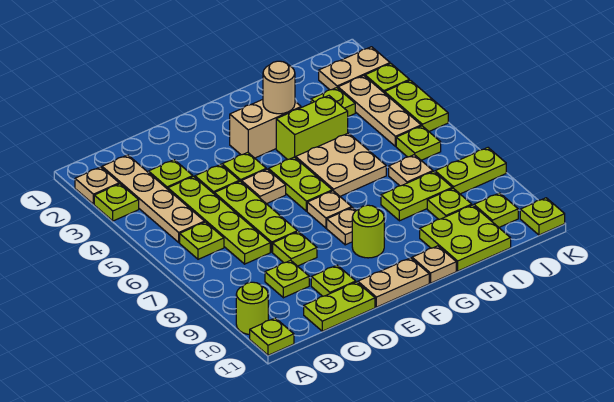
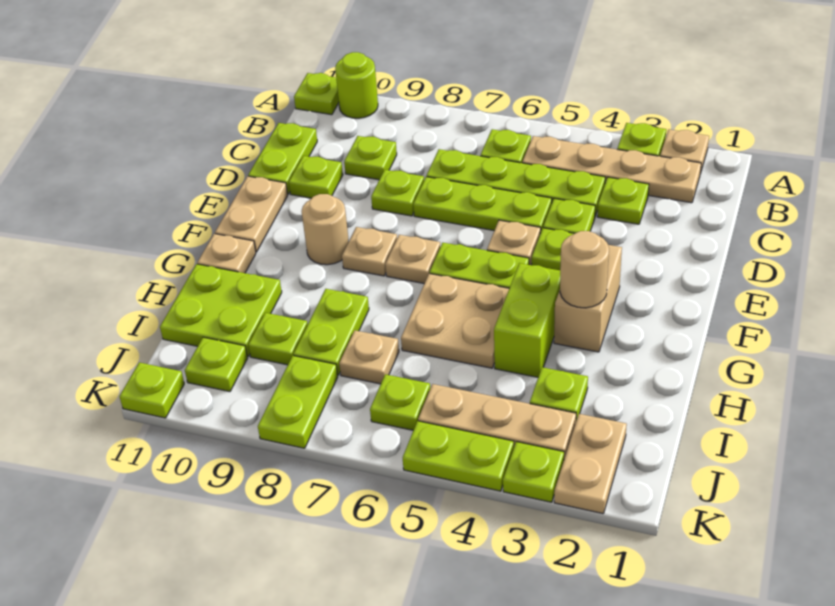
lime 1x1 round brick [352,205,384,258] -> tan 1x1 round brick [302,194,349,265]

